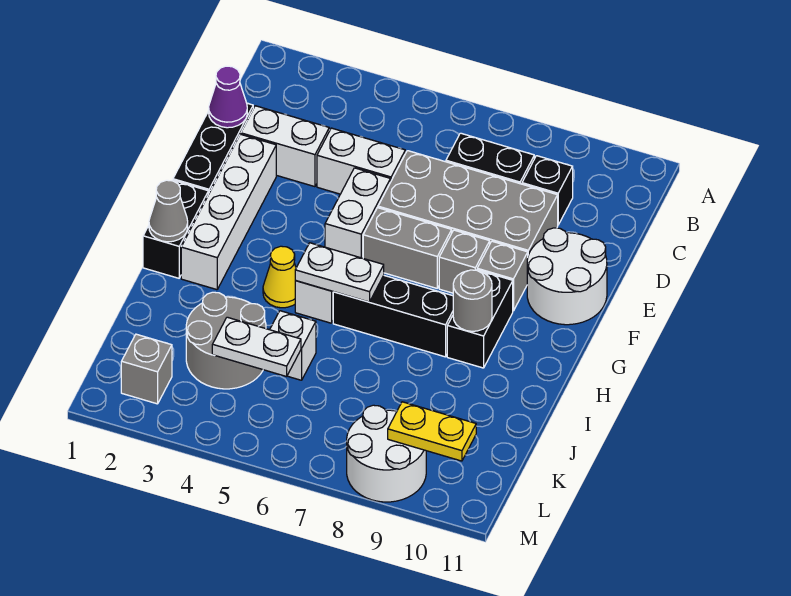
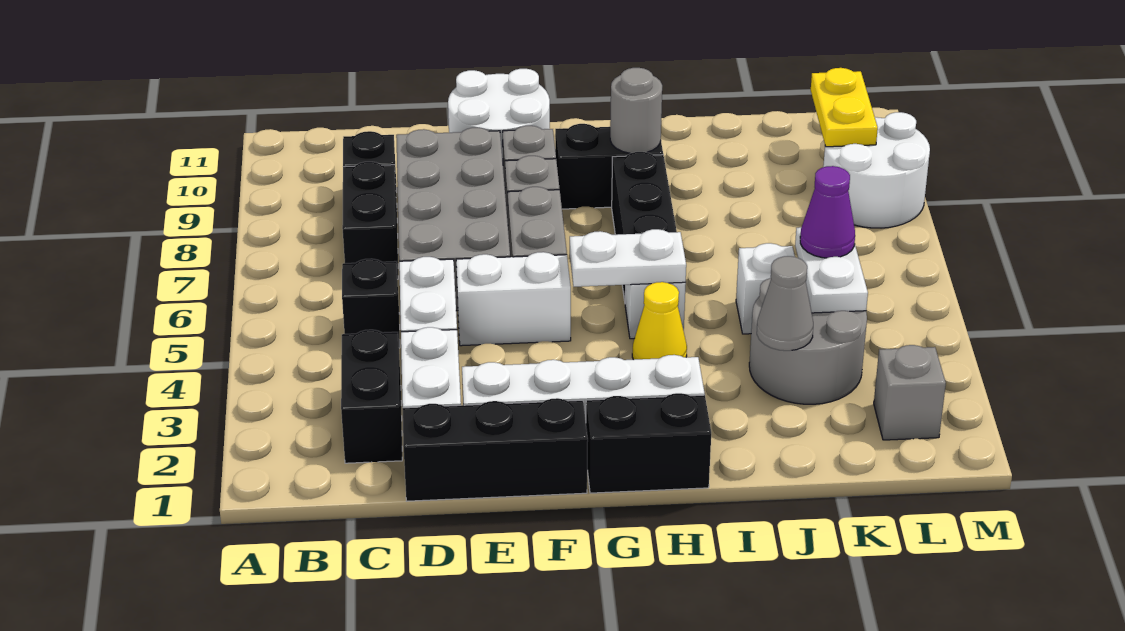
none -> black 1x2 brick [341,330,402,463]
none -> black 1x1 brick [342,259,400,348]
purple 1x1 cone [209,66,247,128] -> purple 1x1 cone moved to [800,166,855,258]
grey 1x1 cone [149,180,188,242] -> grey 1x1 cone moved to [757,256,813,351]
white 1x2 plate [295,243,384,302] -> white 1x2 plate turned to [570,229,686,287]

